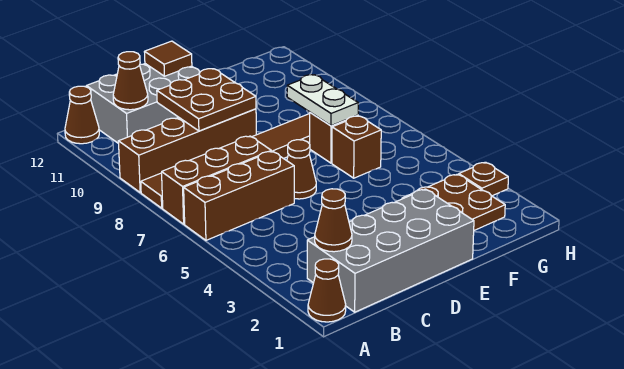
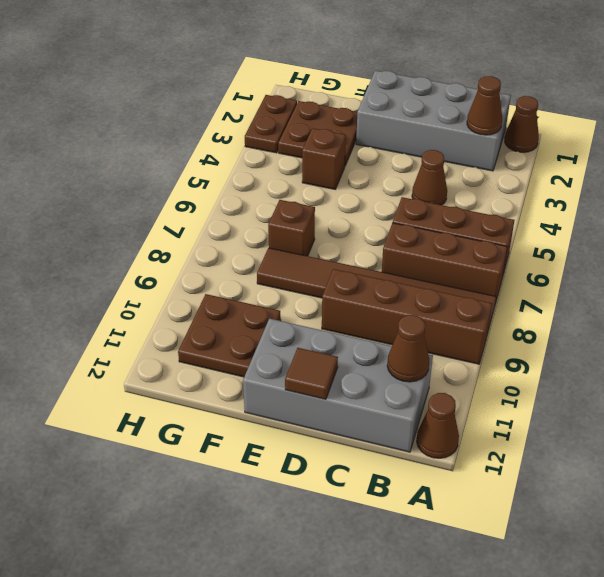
grey 2x3 brick [86,64,200,144] -> grey 2x4 brick [243,319,433,452]
brown 2x2 plate [157,69,256,131] -> brown 2x2 plate moved to [178,294,281,377]
brown 1x1 cone [287,140,316,199] -> brown 1x1 cone moved to [412,150,447,205]
brown 1x1 brick [332,116,381,178] -> brown 1x1 brick moved to [302,128,346,189]
white 1x2 plate [287,75,358,126] -> none
brown 1x1 plate [459,162,508,196] -> brown 1x2 plate [245,95,297,153]

